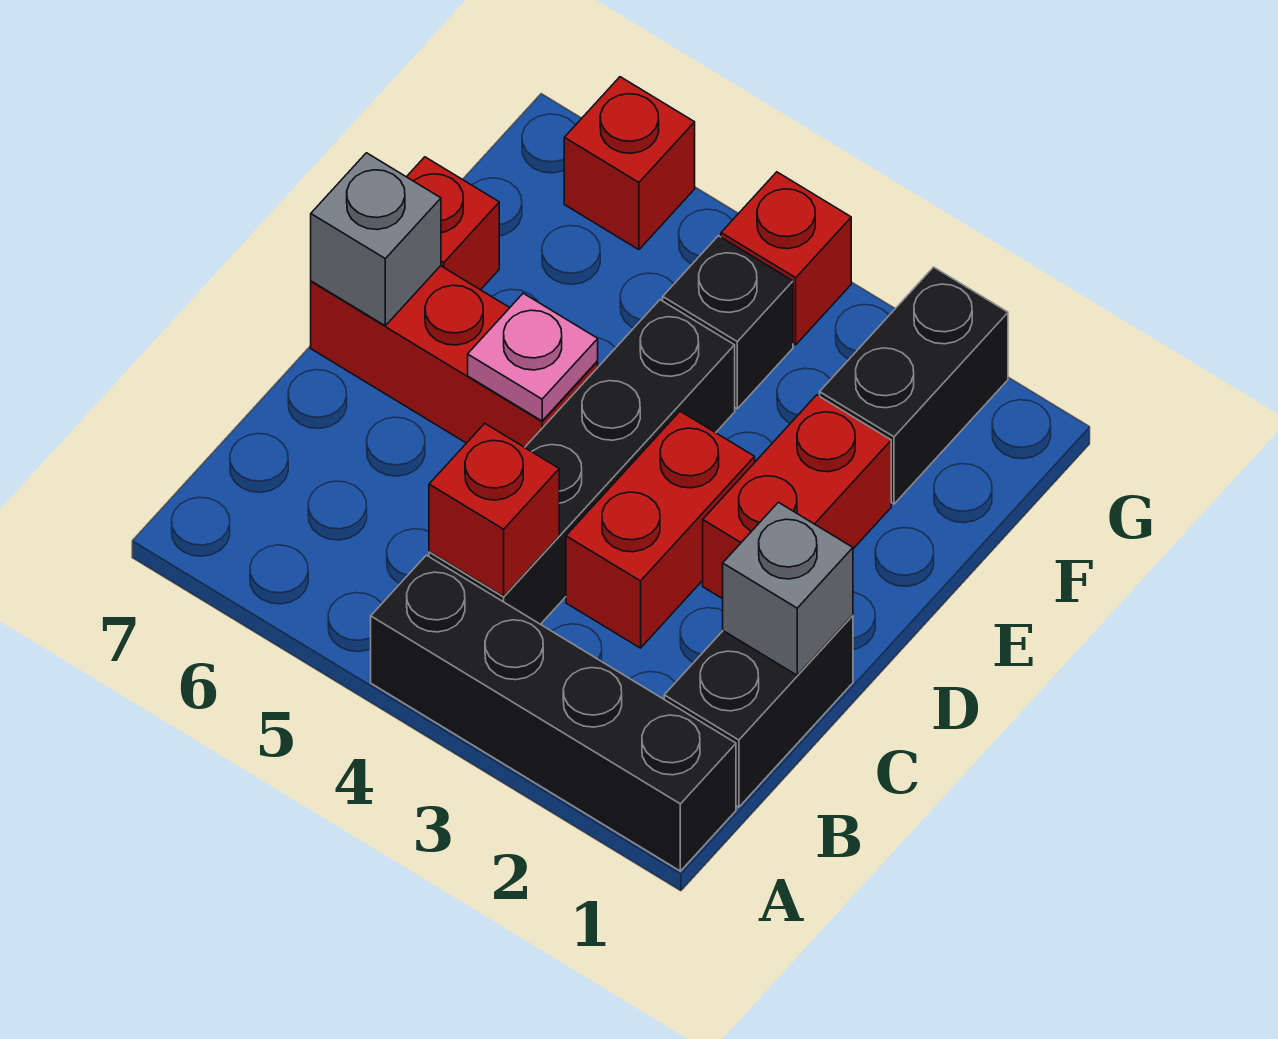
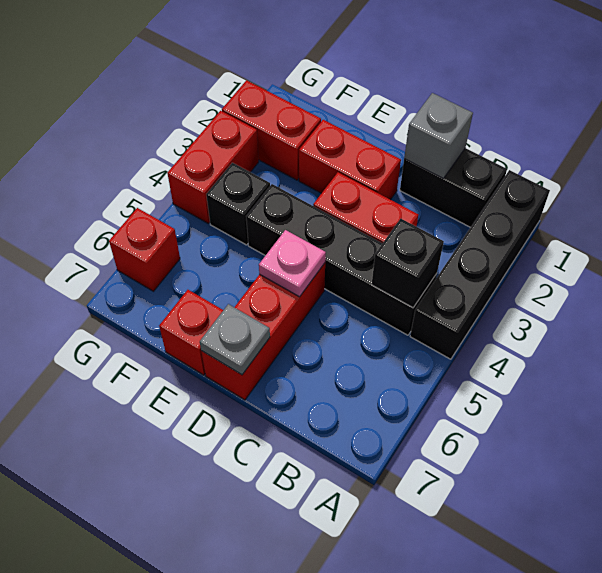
red 1x1 brick [429,424,559,596] -> black 1x1 brick [372,219,444,308]
grey 1x1 brick [311,153,441,326] -> grey 1x1 plate [200,304,270,375]
black 1x2 brick [820,267,1008,504] -> red 1x2 brick [222,80,321,180]
red 1x1 brick [721,172,851,345] -> red 1x2 brick [167,111,259,223]

